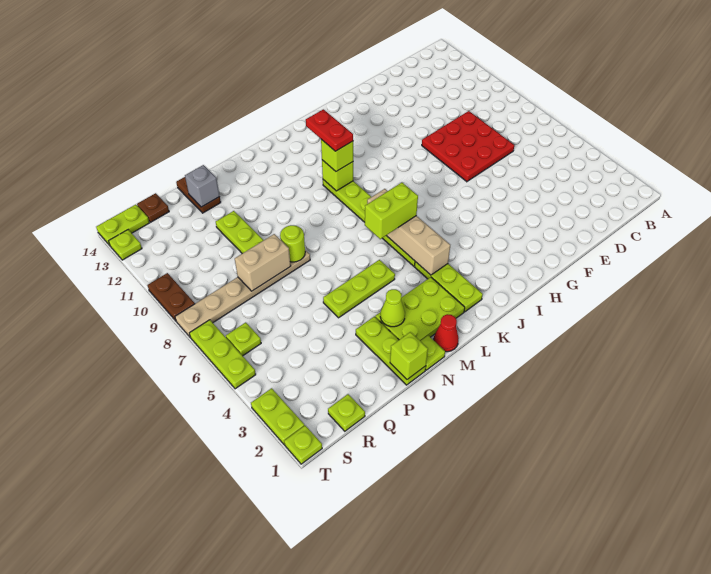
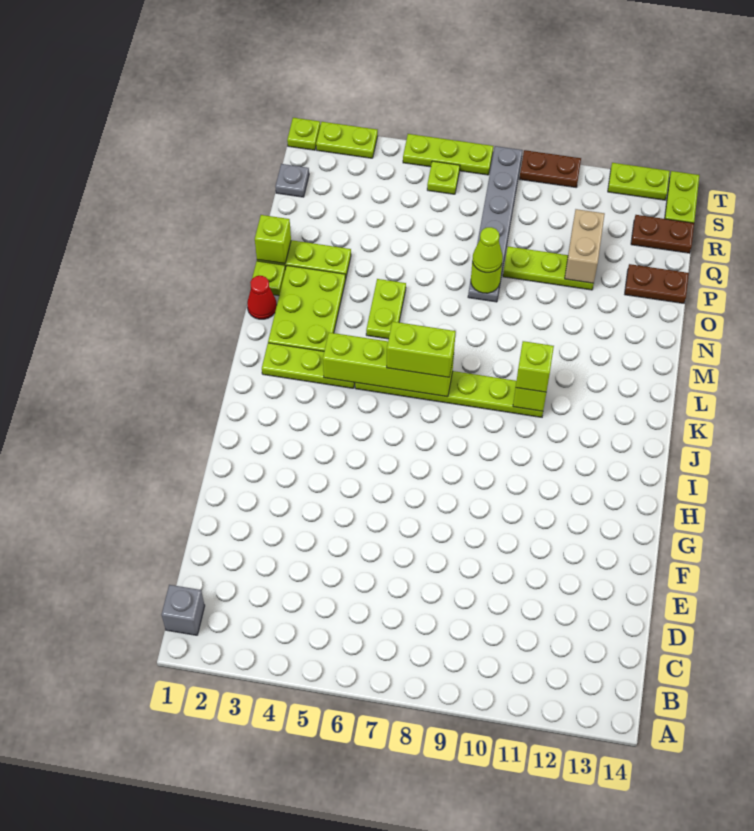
red 3x3 plate [422,111,514,182] -> none
tan 1x4 brick [367,189,450,275] -> lime 1x4 brick [323,333,454,397]
lime 1x2 brick [365,182,418,239] -> lime 1x2 brick turned to [387,322,456,377]
red 1x2 plate [306,109,353,151] -> none
lime 1x3 plate [323,260,395,318] -> lime 1x2 plate [366,279,406,339]
lime 1x1 cone [380,289,405,327] -> lime 1x1 cone moved to [473,227,503,273]
tan 1x6 plate [175,250,310,337] -> grey 1x6 plate [468,146,523,302]
tan 1x2 brick [235,234,291,291] -> tan 1x2 brick moved to [565,209,605,283]
grey 1x1 brick [185,165,220,207] -> grey 1x1 brick moved to [162,585,205,635]
lime 1x1 plate [328,394,365,431] -> grey 1x1 plate [275,164,309,197]
brown 1x1 plate [137,193,169,222] -> brown 1x2 plate [631,215,694,253]
lime 1x1 plate [109,230,142,260] -> lime 1x2 plate [608,163,670,200]

